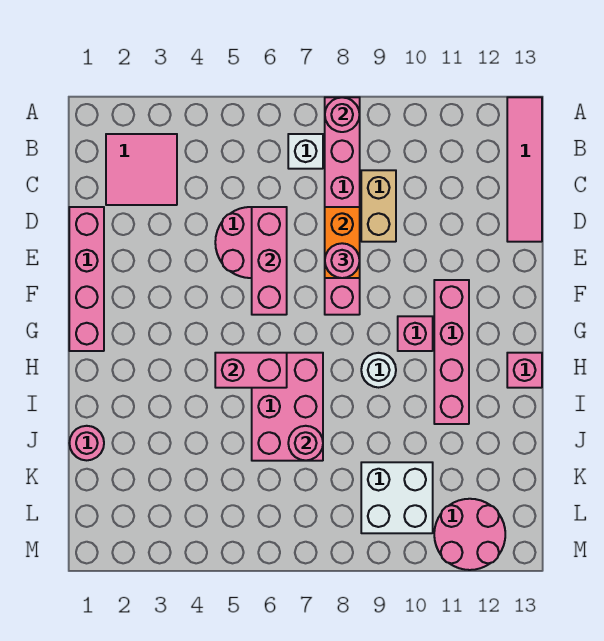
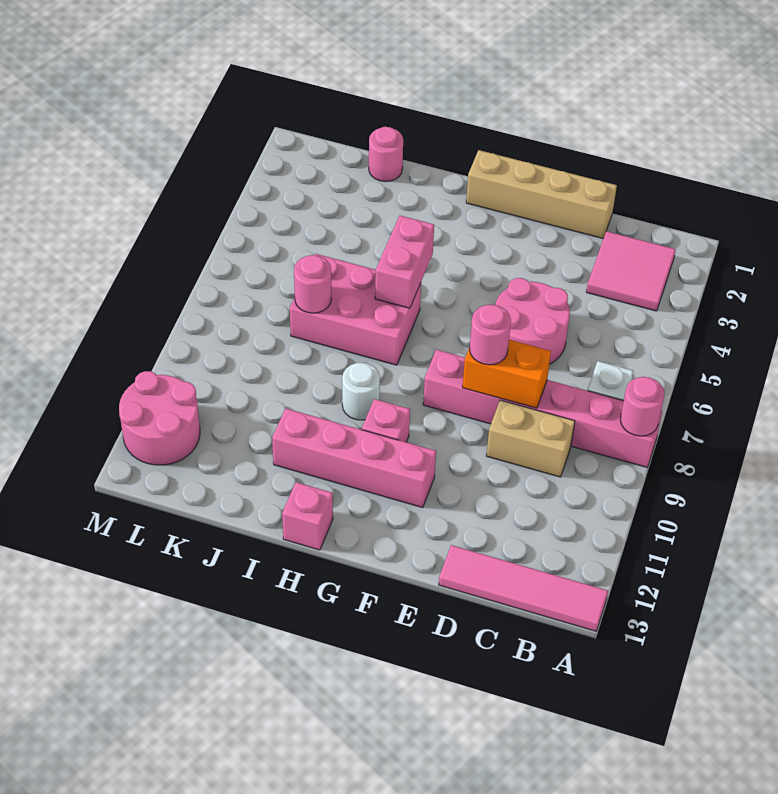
pink 1x4 brick [69,207,104,351] -> tan 1x4 brick [466,150,617,239]
pink 1x3 brick [252,207,287,315] -> none
white 2x2 brick [361,462,433,533] -> none

